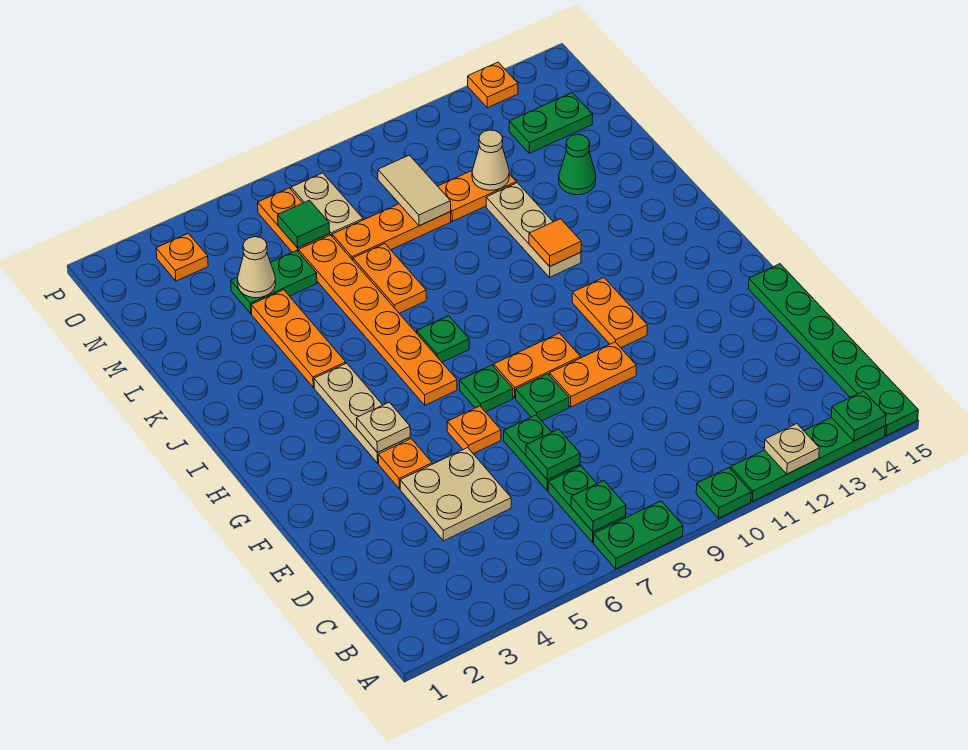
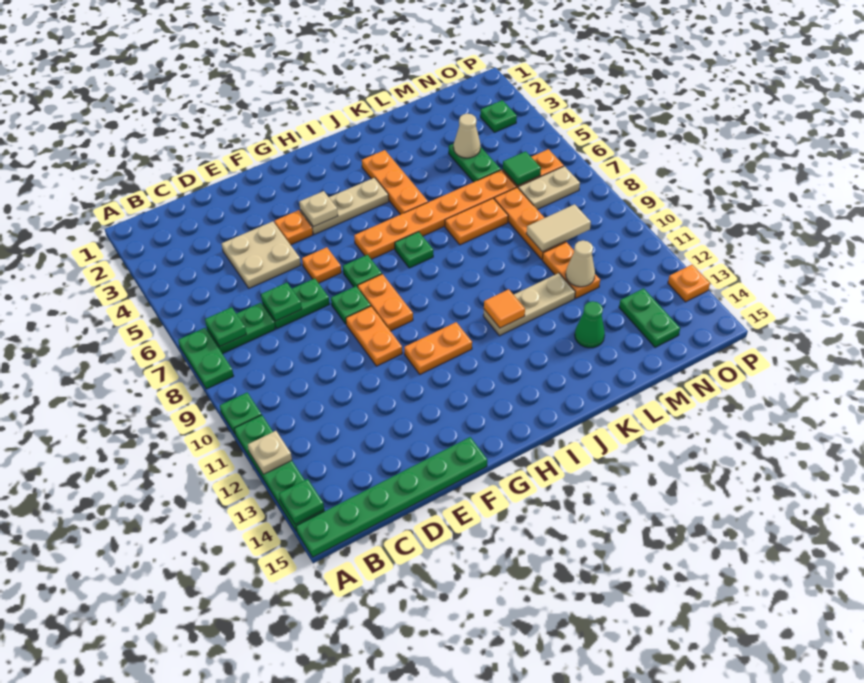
orange 1x3 plate [251,290,346,388] -> orange 1x3 plate turned to [362,150,428,215]
orange 1x1 plate [156,233,208,281] -> green 1x1 plate [480,100,517,132]

